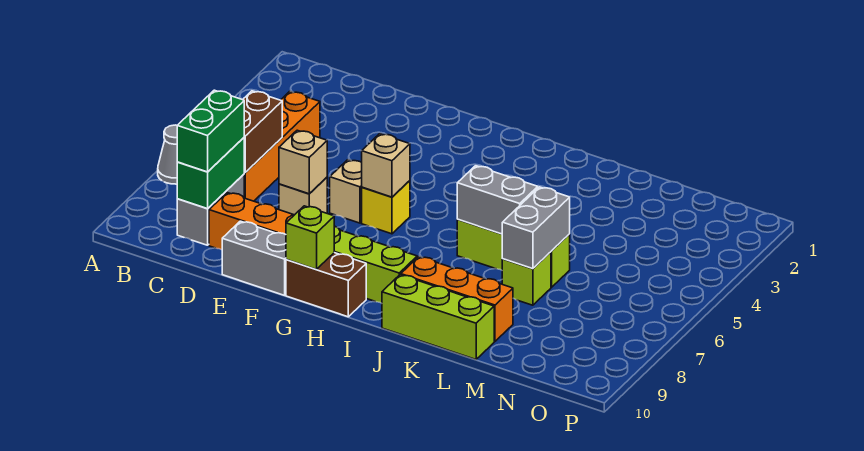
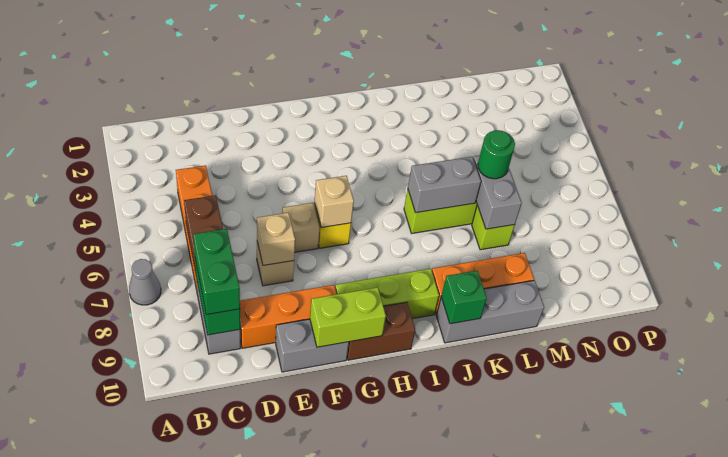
lime 1x1 brick [286,206,334,269] -> lime 1x2 brick [310,287,386,347]
lime 1x3 brick [382,275,494,359] -> grey 1x3 brick [436,280,544,343]
none -> green 1x1 brick [441,271,487,324]
none -> green 1x1 round brick [478,130,515,179]

